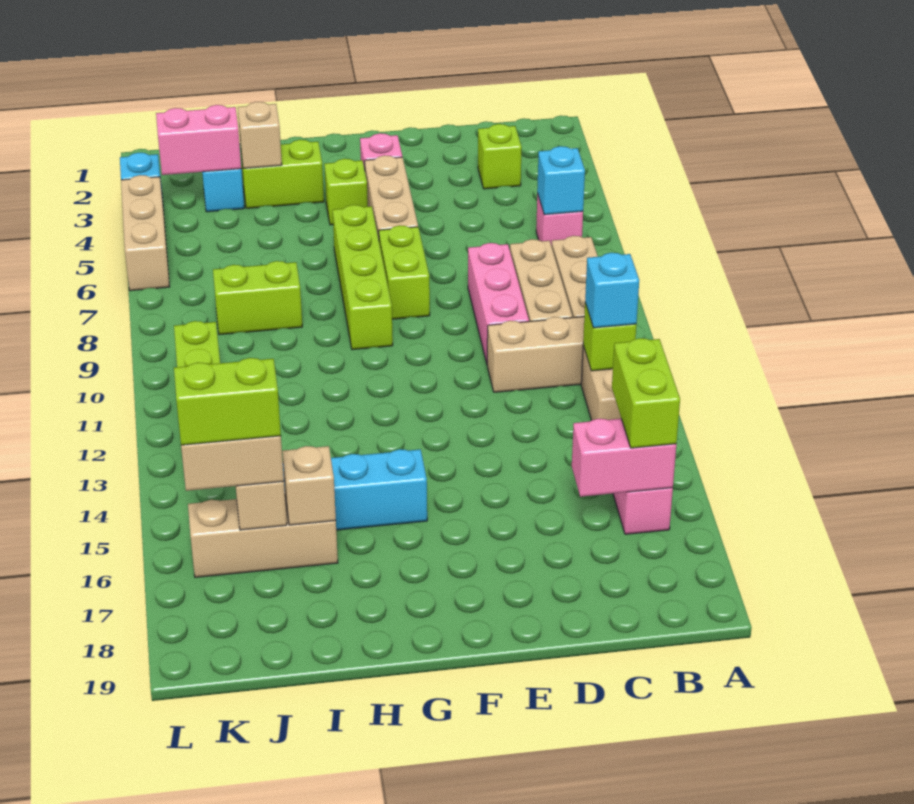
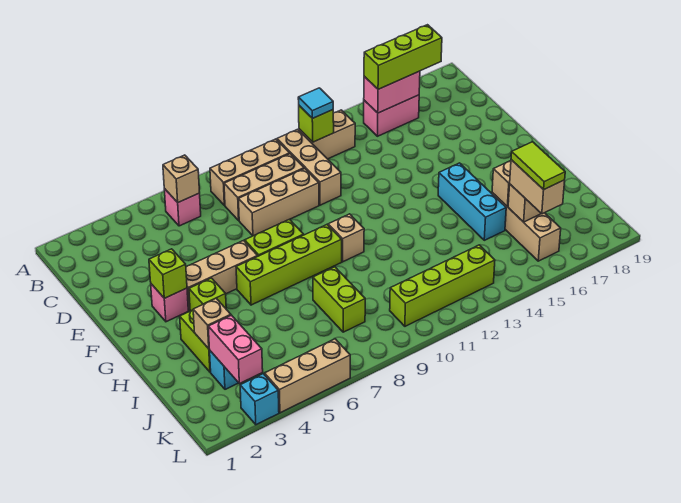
cyan 1x1 brick [537,146,585,215] -> tan 1x1 brick [163,155,200,203]
cyan 1x1 brick [585,253,639,328] -> cyan 1x1 tile [298,88,333,119]
lime 1x2 brick [612,338,680,448] -> lime 1x3 brick [364,25,442,89]
pink 1x2 brick [572,419,676,497] -> pink 1x2 brick turned to [364,71,420,113]
lime 1x1 brick [478,124,522,189] -> lime 1x1 brick moved to [149,249,187,298]
pink 1x3 brick [468,243,529,363] -> tan 1x3 brick [239,169,319,236]
none -> tan 1x1 brick [328,214,364,262]
lime 1x2 brick [174,358,281,445] -> lime 1x2 tile [511,142,565,190]

